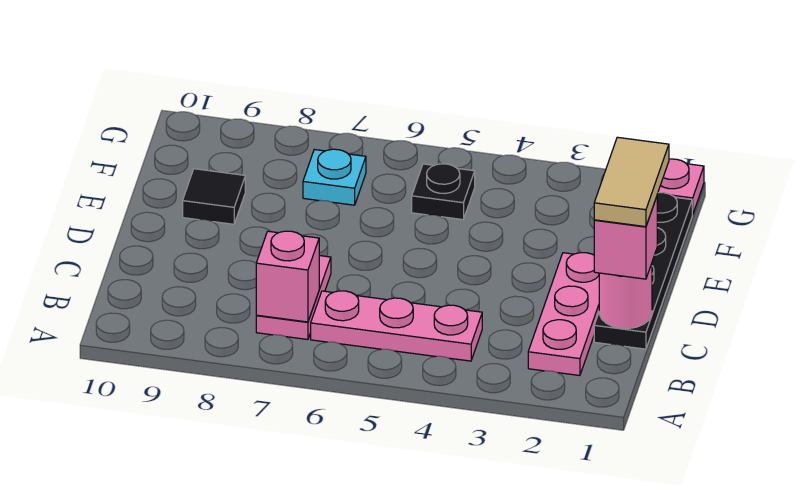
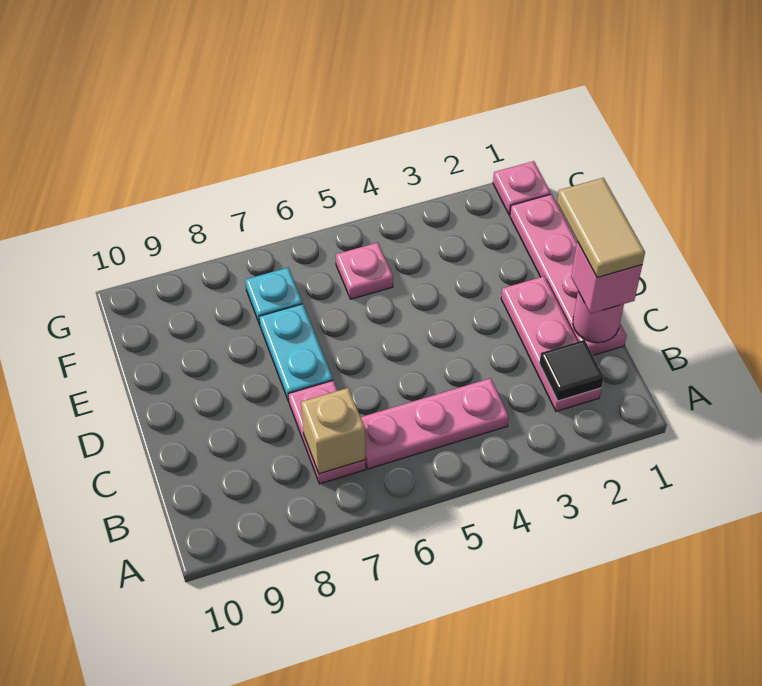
pink 1x1 brick [256,231,319,322] -> tan 1x1 brick [301,388,365,474]
black 1x4 plate [594,193,692,349] -> pink 1x4 plate [510,194,626,355]
none -> cyan 1x2 plate [259,304,333,402]
black 1x1 tile [183,169,245,224] -> black 1x1 tile moved to [539,340,604,401]
black 1x1 plate [412,164,475,220] -> pink 1x1 plate [336,243,393,299]

